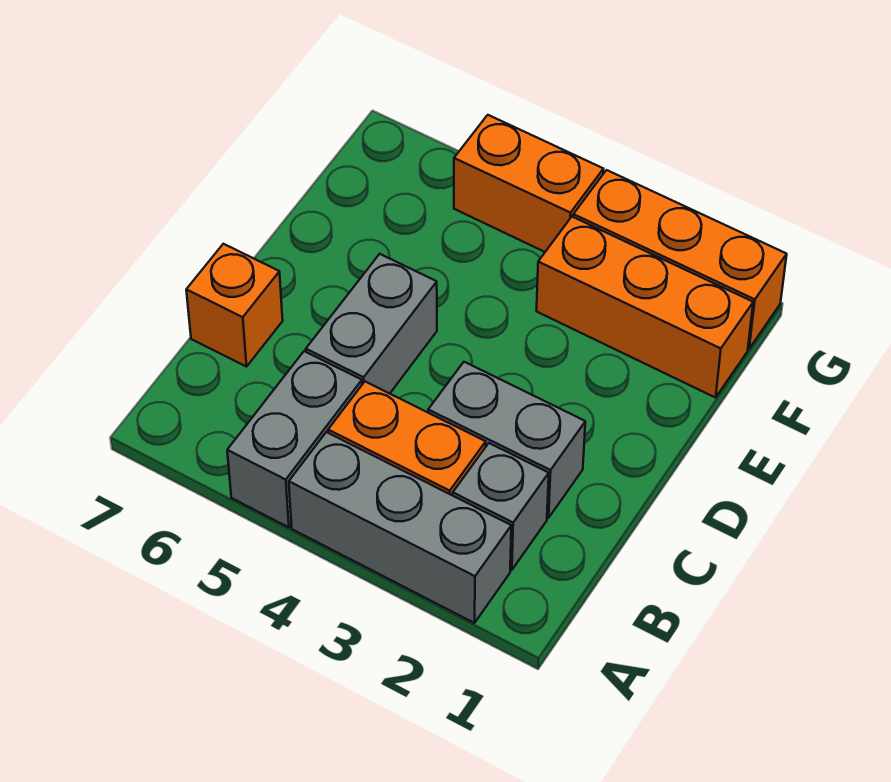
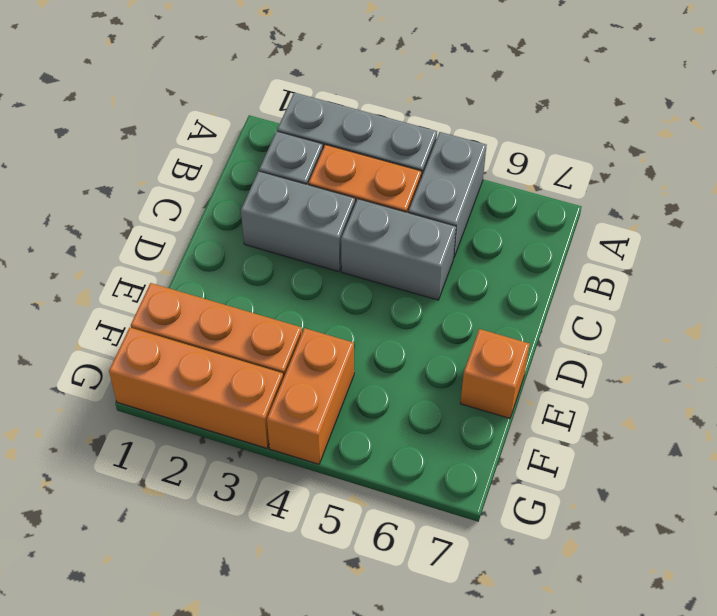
grey 1x2 brick [306,254,437,394] -> grey 1x2 brick turned to [341,199,456,300]
orange 1x1 brick [186,244,283,367] -> orange 1x1 brick moved to [460,329,530,418]
orange 1x2 brick [454,115,603,252] -> orange 1x2 brick turned to [267,328,354,464]

